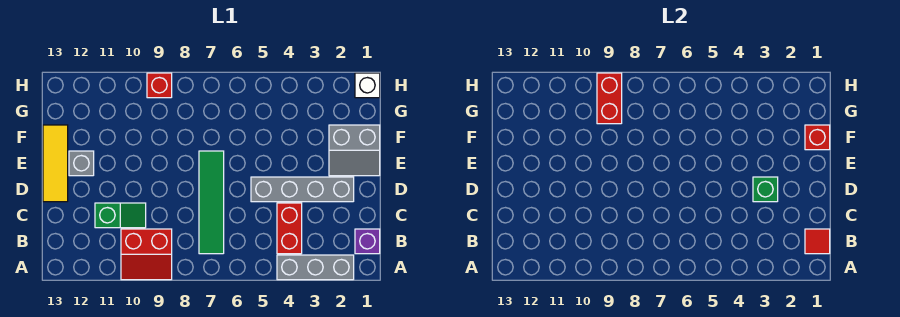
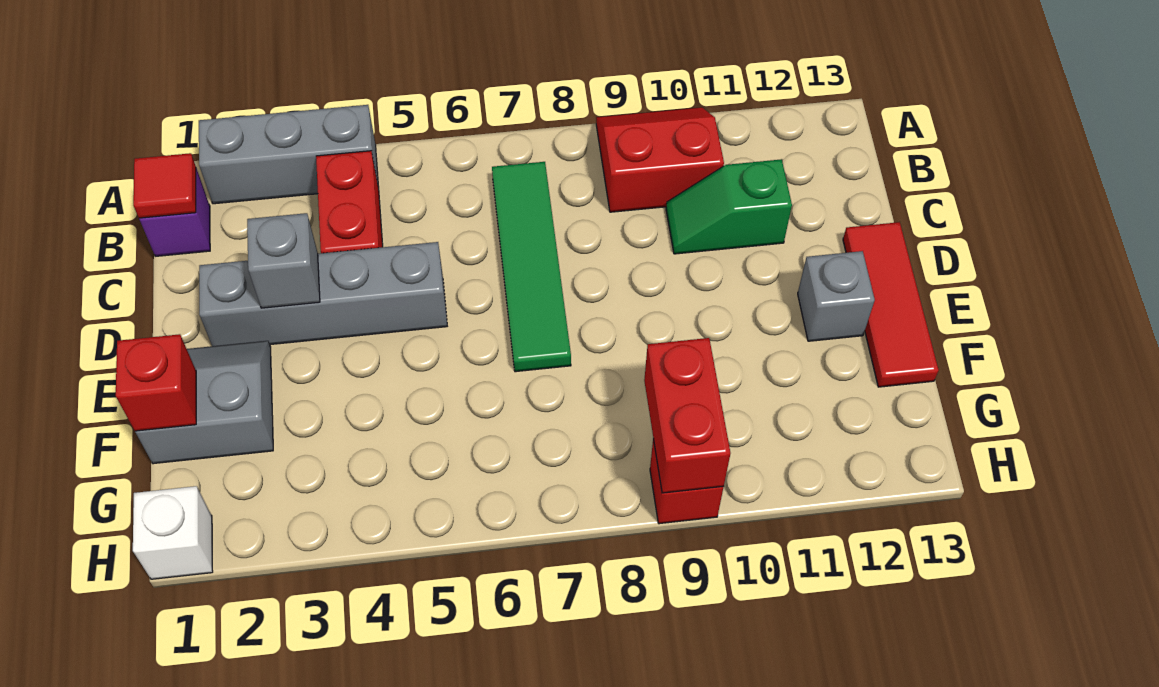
green 1x1 brick [753,177,778,202] -> grey 1x1 brick [247,213,320,308]
yellow 1x3 tile [43,125,68,202] -> red 1x3 tile [843,222,939,387]

